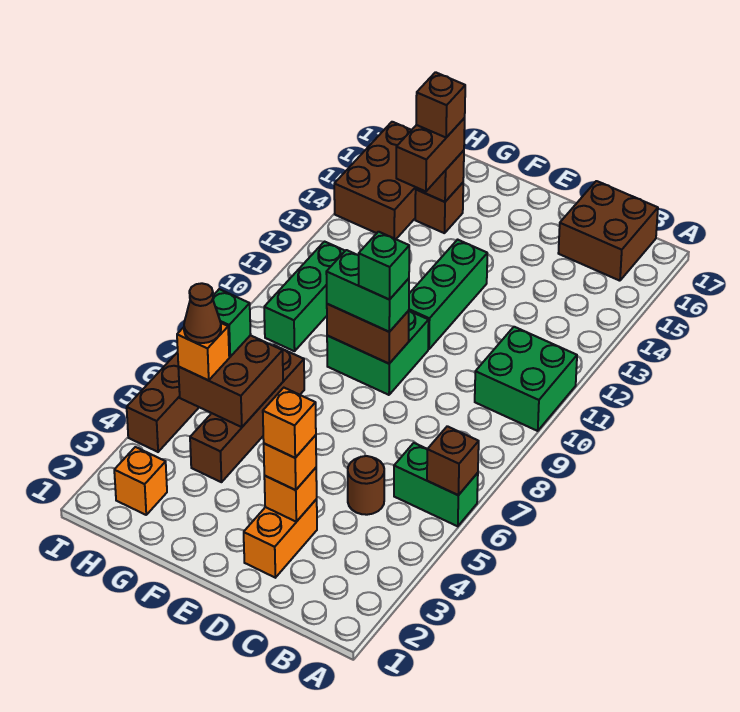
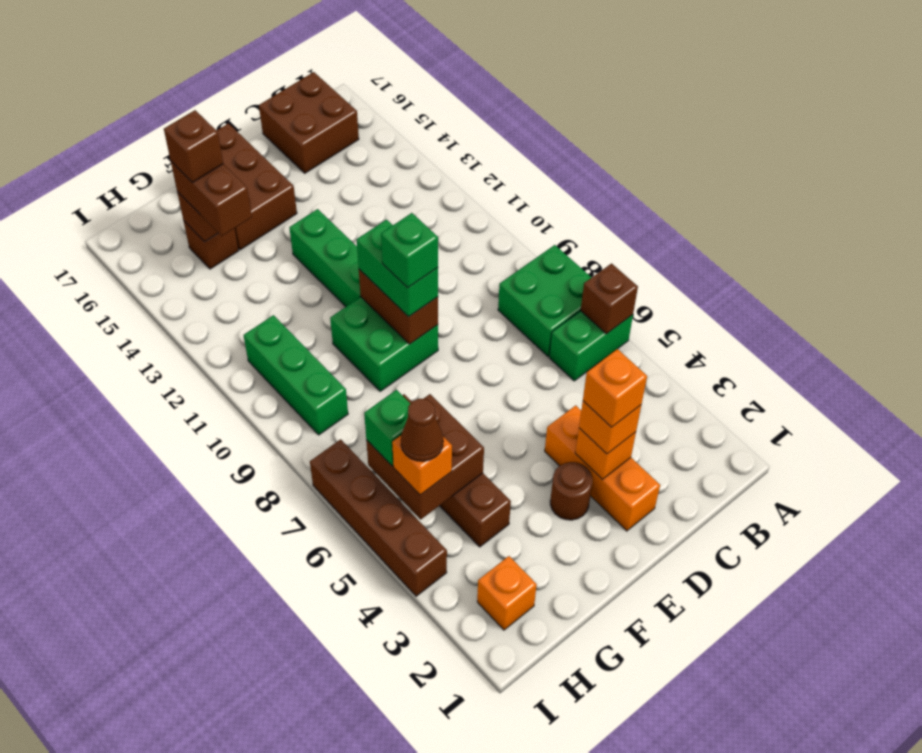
green 2x2 brick [475,327,577,431] -> green 2x2 brick moved to [498,245,592,356]
brown 1x1 round brick [348,456,384,515] -> brown 1x1 round brick moved to [550,462,593,520]
orange 1x2 brick [244,499,317,578] -> orange 1x3 brick [545,405,660,531]
brown 1x2 brick [327,304,409,364] -> brown 1x2 brick turned to [359,269,438,344]
green 1x2 brick [326,250,409,332] -> green 1x2 brick turned to [357,220,438,317]
brown 2x3 brick [334,122,416,239] -> brown 2x3 brick moved to [217,123,297,250]

